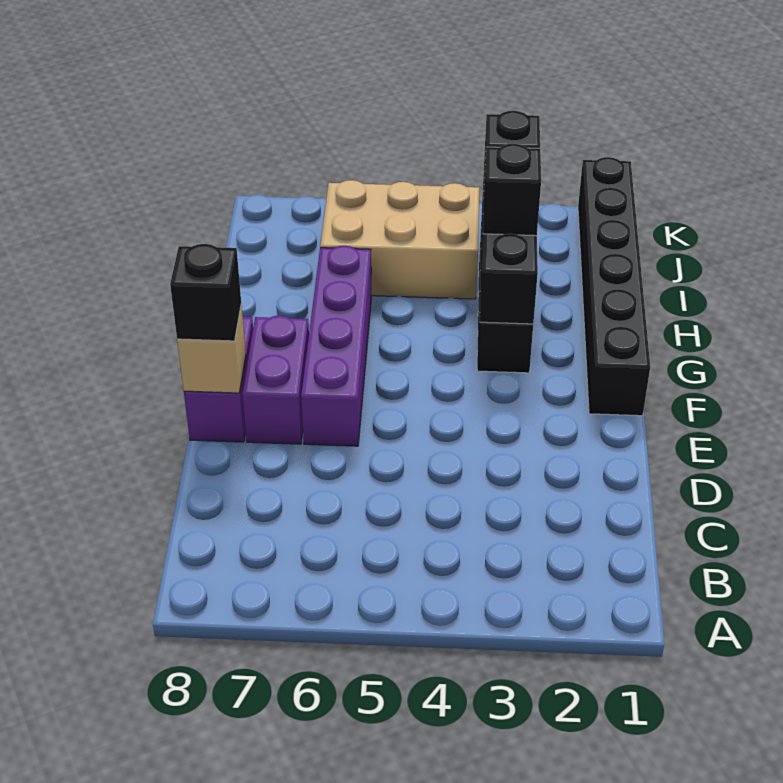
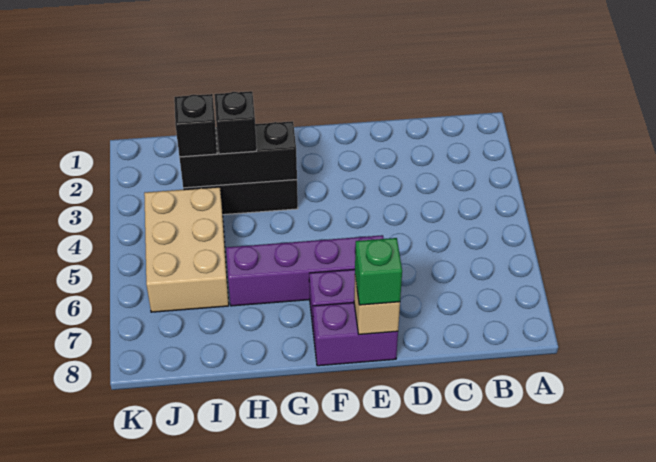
black 1x1 brick [170,244,241,341] -> green 1x1 brick [355,238,402,305]
black 1x6 brick [578,157,650,416] -> none

